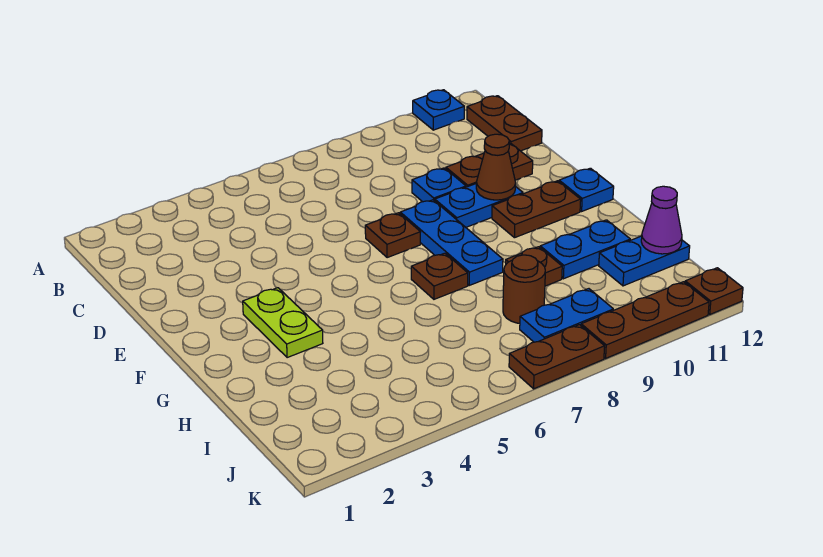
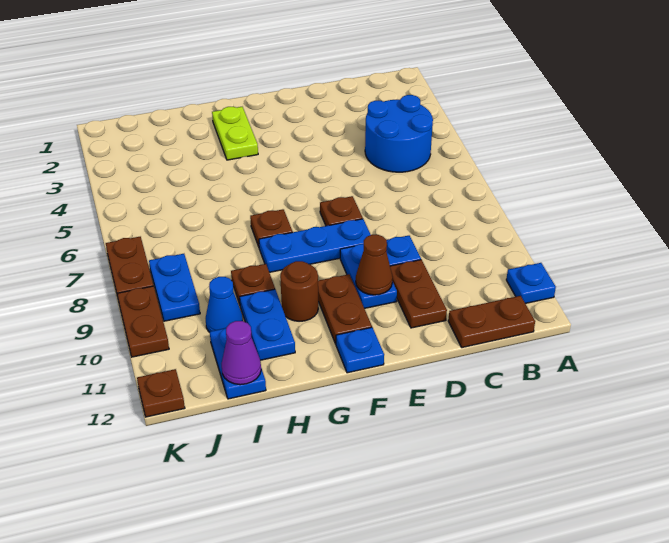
none -> blue 2x2 round brick [365,95,433,172]
lime 1x2 plate [243,288,323,358] -> lime 1x2 plate turned to [212,107,258,160]
brown 1x1 round brick [503,255,545,323] -> brown 1x1 round brick moved to [280,261,318,321]
none -> blue 1x1 cone [206,277,243,332]
brown 1x3 plate [581,282,709,358] -> brown 1x2 plate [117,286,169,357]

